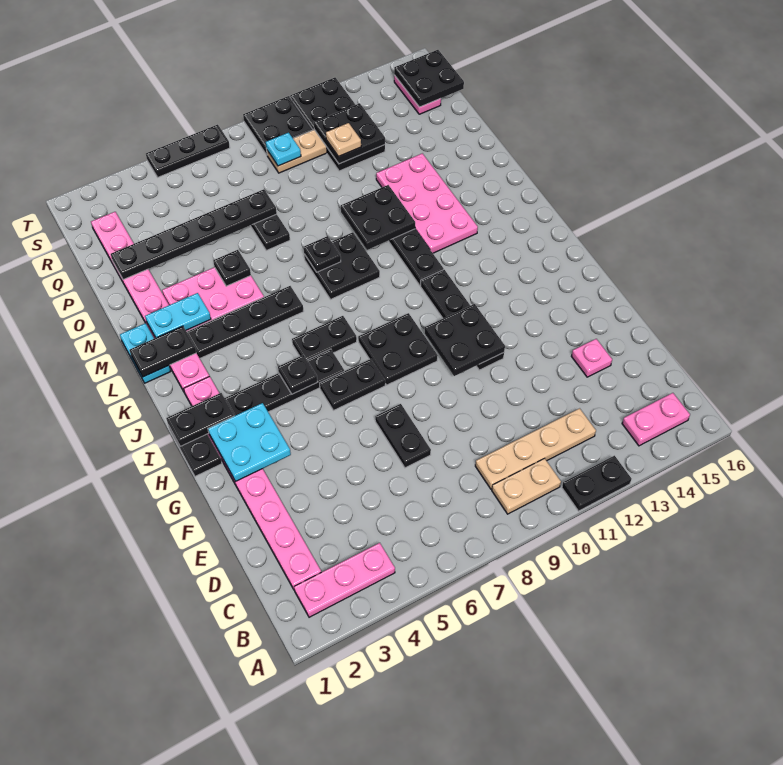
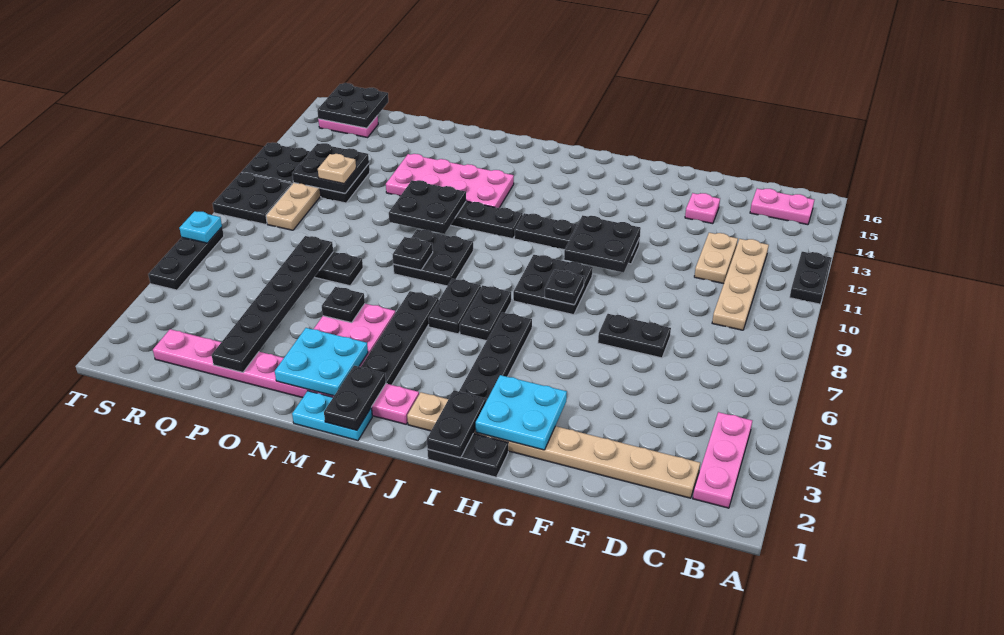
tan 1x2 plate [492,458,561,514] -> tan 1x2 plate moved to [694,233,738,284]
pink 1x2 plate [622,393,690,446] -> pink 1x2 plate turned to [750,189,814,225]
pink 1x8 plate [184,376,321,589] -> tan 1x8 plate [407,392,700,498]
black 1x2 plate [320,359,385,410] -> black 1x2 plate moved to [428,279,481,334]
black 1x1 plate [278,355,317,394] -> black 1x1 plate moved to [545,270,584,305]
cyan 1x2 plate [145,293,211,338] -> cyan 2x2 plate [275,328,368,396]
cyan 1x1 plate [266,133,301,166] -> cyan 1x1 plate moved to [180,211,222,243]

